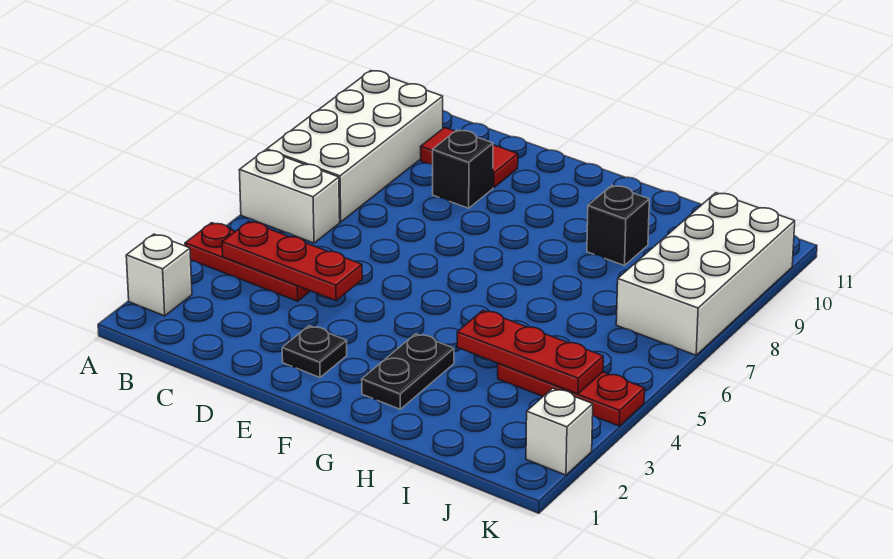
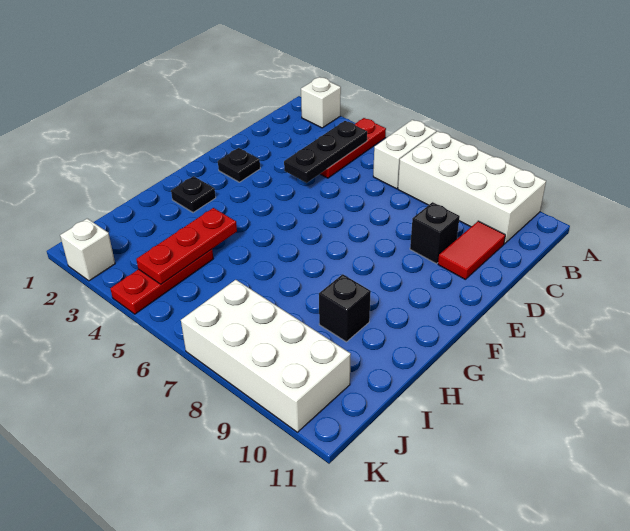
red 1x3 plate [222,221,362,300] -> black 1x3 plate [284,121,367,183]
black 1x2 plate [362,334,454,409] -> black 1x1 plate [171,176,216,213]

